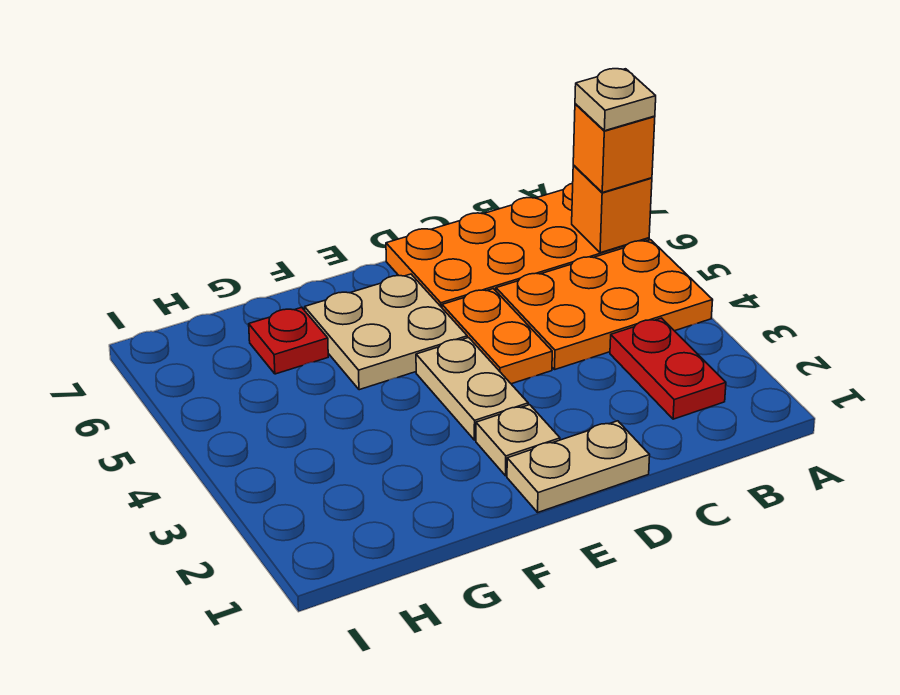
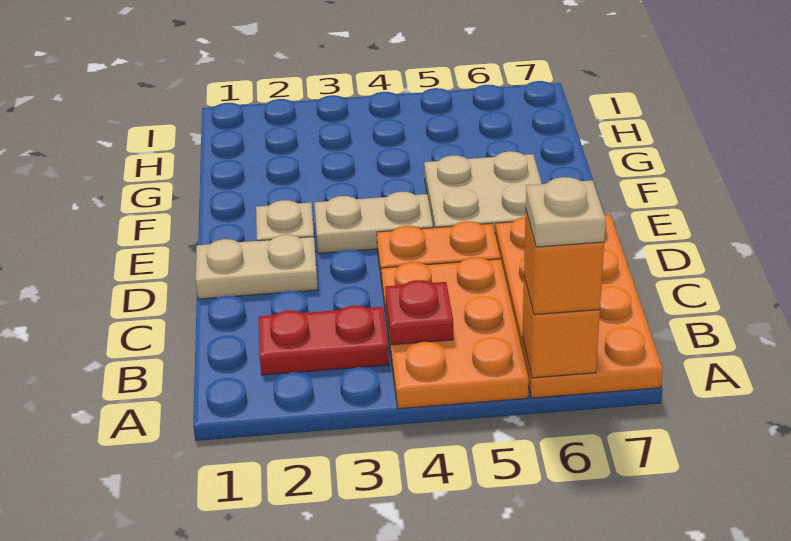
tan 1x2 plate [507,421,650,512] -> tan 1x2 plate turned to [196,235,318,299]
red 1x1 plate [249,307,328,374] -> red 1x1 plate moved to [385,280,454,345]

